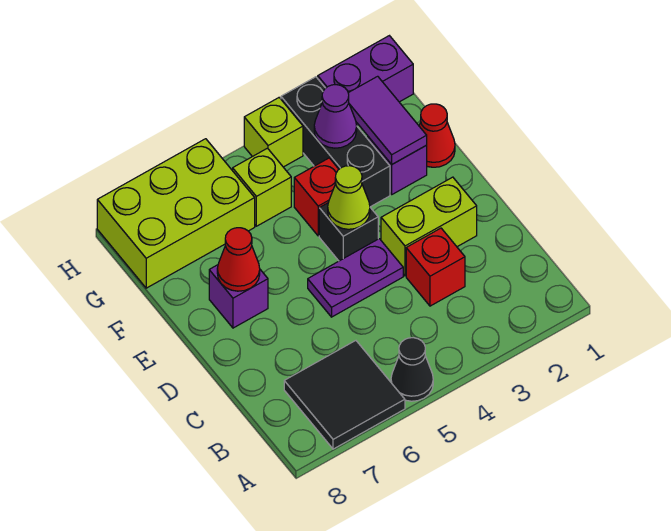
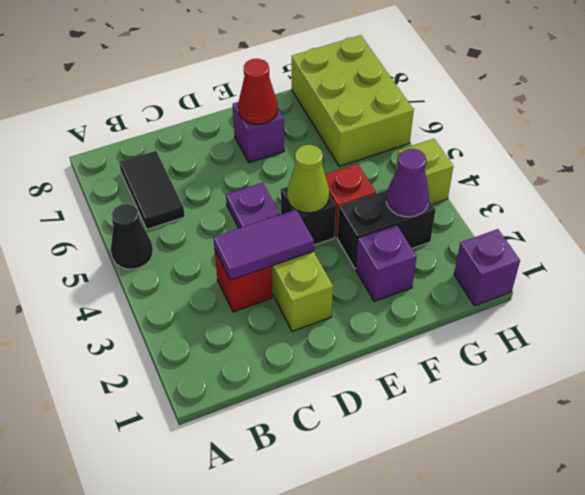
black 2x2 tile [284,341,405,449] -> black 1x2 tile [119,151,185,229]
red 1x1 cone [419,104,455,167] -> none
purple 1x2 tile [348,76,427,164] -> purple 1x2 tile moved to [213,209,314,280]
black 1x3 brick [281,77,390,207] -> black 1x2 brick [337,190,436,269]
lime 1x1 brick [233,148,291,226] -> none
purple 1x2 brick [318,36,413,126] -> purple 1x1 brick [454,229,520,306]

